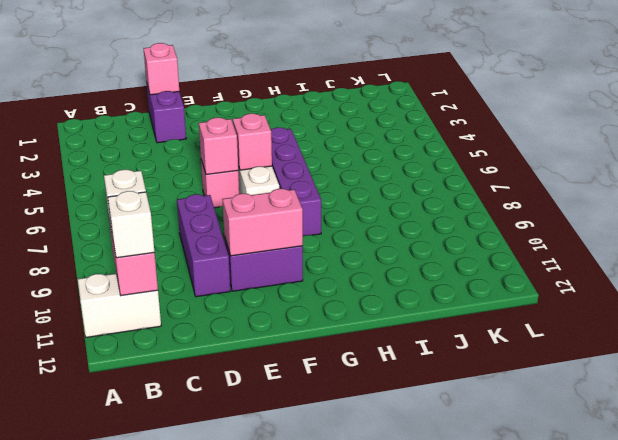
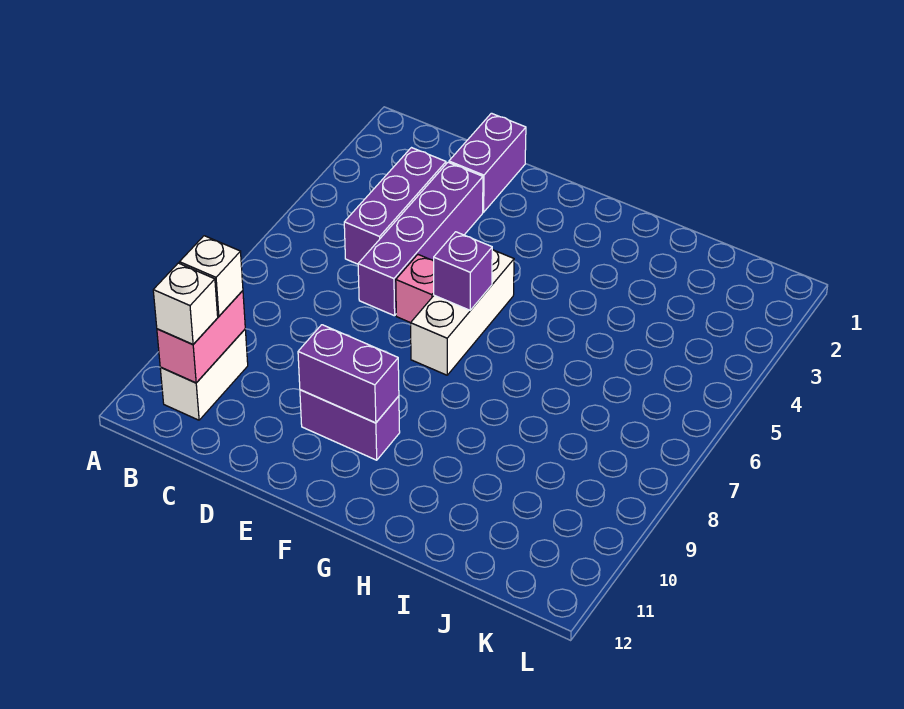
white 1x2 brick [78,273,161,337] -> white 1x2 brick turned to [160,329,248,420]
pink 1x1 brick [143,43,179,95] -> none
purple 1x3 brick [177,194,230,297] -> purple 1x3 brick moved to [344,148,446,264]
pink 1x1 brick [199,118,238,174] -> none
pink 1x2 brick [222,189,303,256] -> purple 1x2 brick [298,325,399,423]
pink 1x1 brick [233,114,272,170] -> purple 1x1 brick [434,232,492,310]
purple 1x4 brick [271,127,321,236] -> purple 1x4 brick moved to [358,162,483,316]

